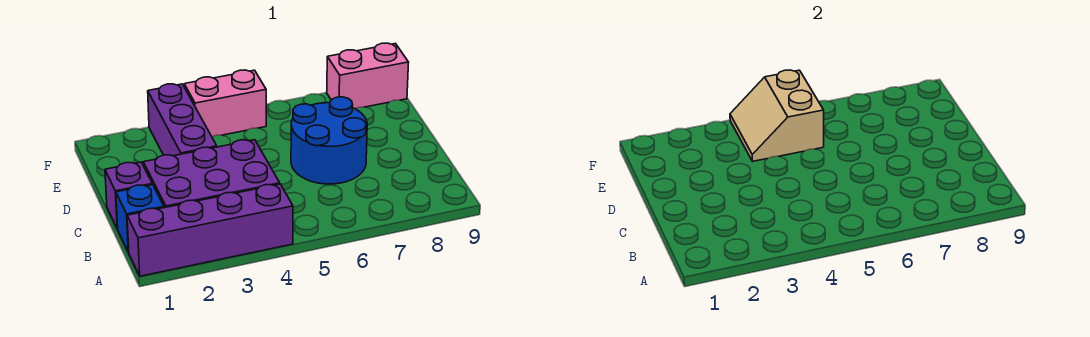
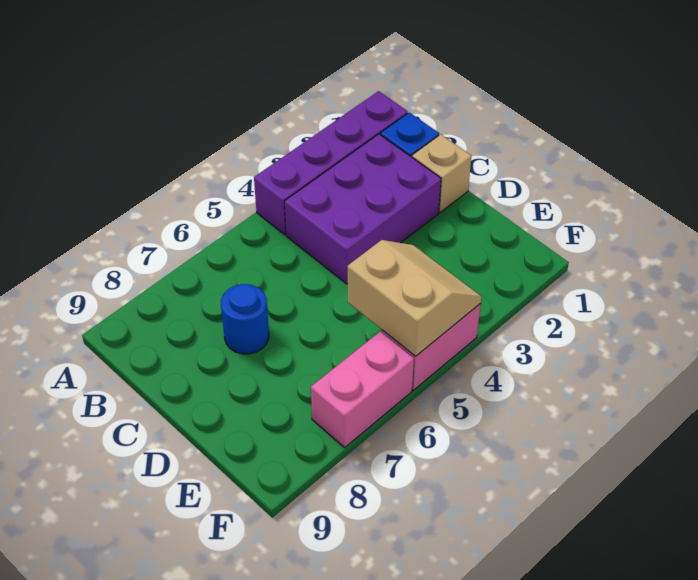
purple 1x1 brick [105,162,152,229] -> tan 1x1 brick [412,134,471,212]
blue 2x2 round brick [291,97,367,184] -> blue 1x1 round brick [221,284,269,354]
purple 1x3 brick [148,84,217,156] -> none
pink 1x2 brick [327,43,409,109] -> pink 1x2 brick moved to [311,332,414,447]

